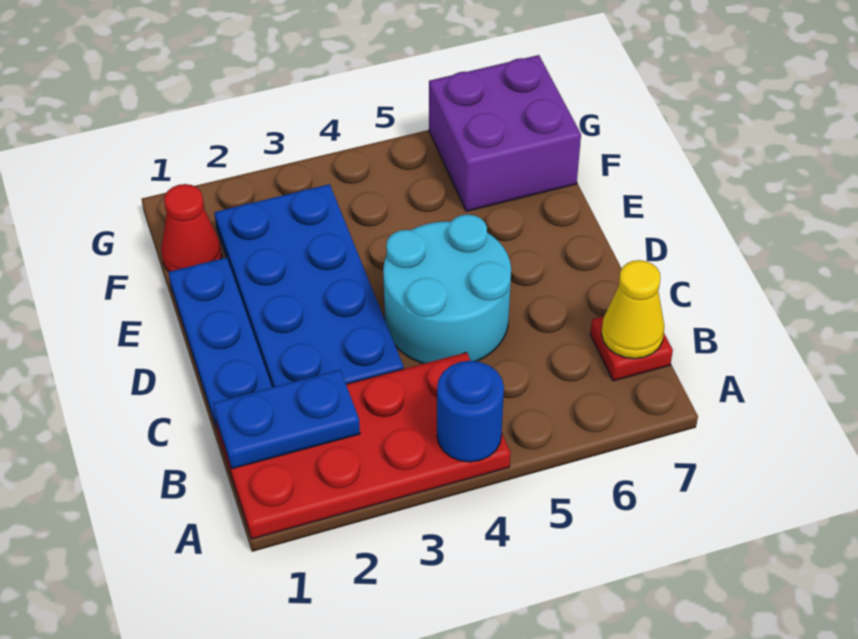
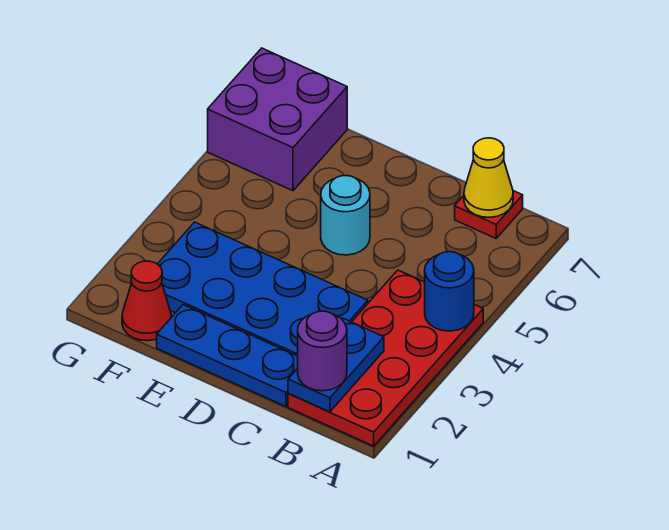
none -> purple 1x1 round brick [298,311,347,391]
cyan 2x2 round brick [383,215,511,364] -> cyan 1x1 round brick [321,176,370,255]

